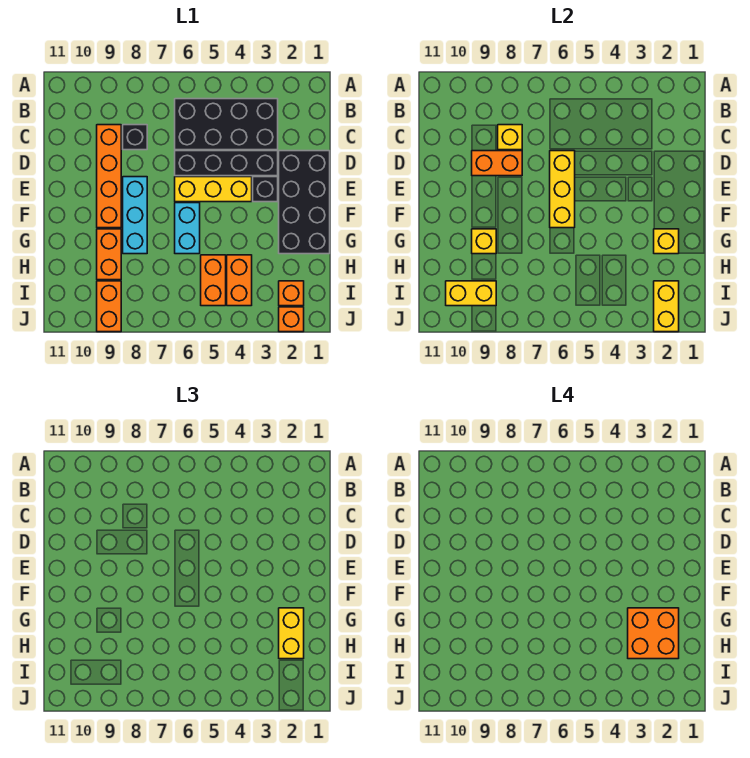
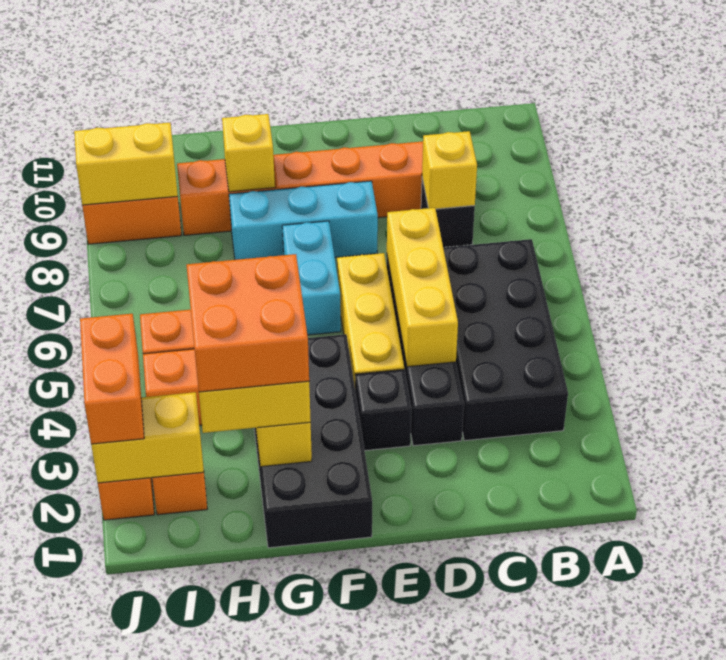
black 2x4 brick [279,151,330,254] -> black 2x4 brick turned to [254,334,372,548]
yellow 1x3 brick [550,151,575,228] -> yellow 1x3 brick turned to [387,208,458,367]
orange 1x2 brick [472,151,522,176] -> orange 1x2 brick moved to [80,314,144,444]
cyan 1x2 brick [175,203,200,254] -> cyan 1x2 brick turned to [282,221,341,335]
yellow 1x2 brick [446,281,496,306] -> yellow 1x2 brick turned to [74,123,178,205]

